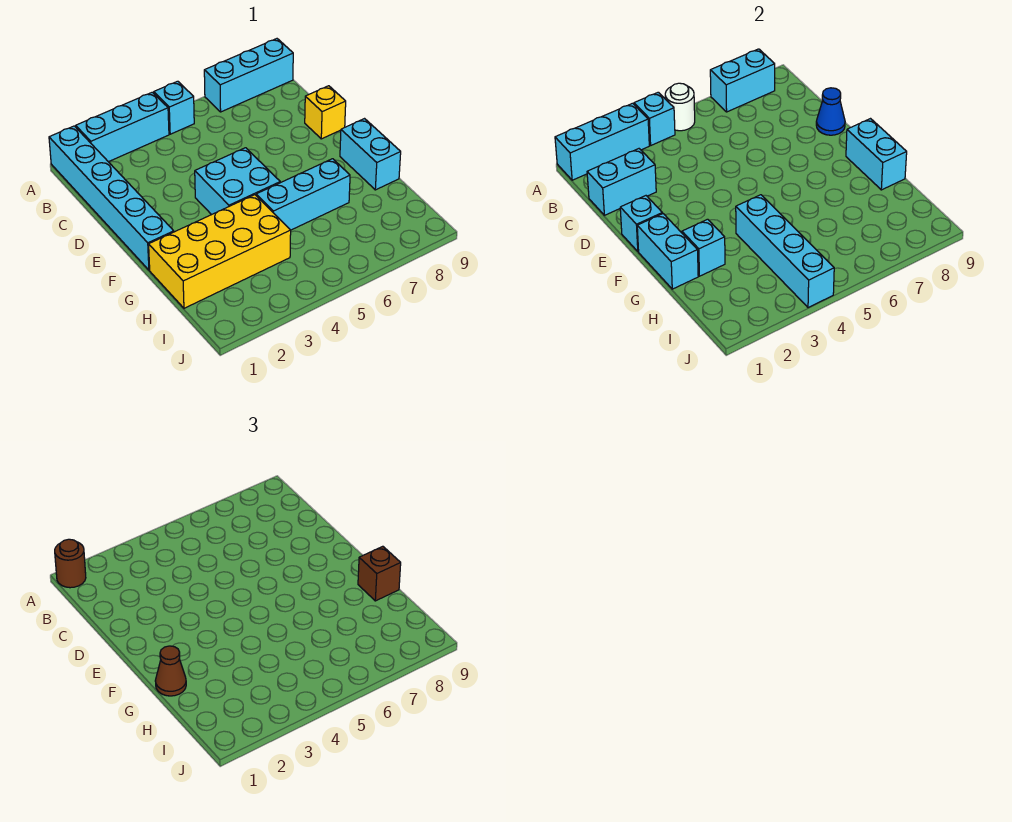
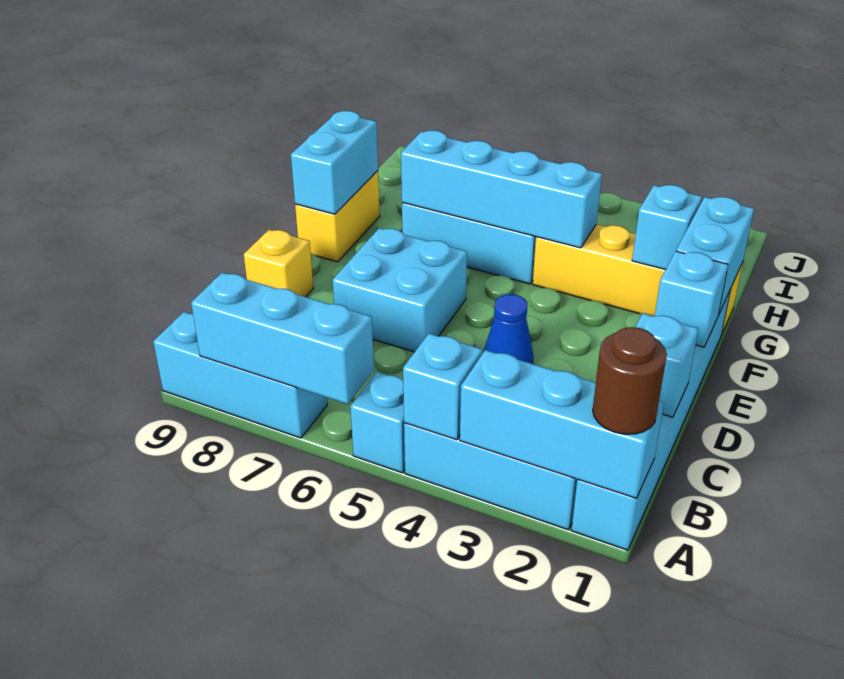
white 1x1 round brick [665,83,695,131] -> none
cyan 1x2 brick [710,49,775,112] -> cyan 1x3 brick [191,273,374,404]
cyan 1x2 brick [587,149,656,215] -> cyan 1x1 brick [635,313,698,417]
blue 1x1 cone [816,88,845,135] -> blue 1x1 cone moved to [484,294,533,364]
cyan 2x2 brick [195,148,280,215] -> cyan 2x2 brick moved to [333,228,467,352]
cyan 1x2 brick [340,119,401,190] -> yellow 1x2 brick [295,171,380,262]
yellow 2x4 brick [149,195,291,308] -> yellow 1x4 brick [533,224,743,335]
brown 1x1 cone [155,646,186,696] -> none
cyan 1x4 brick [736,195,834,308] -> cyan 1x4 brick turned to [401,130,602,248]
brown 1x1 brick [358,546,401,601] -> none

